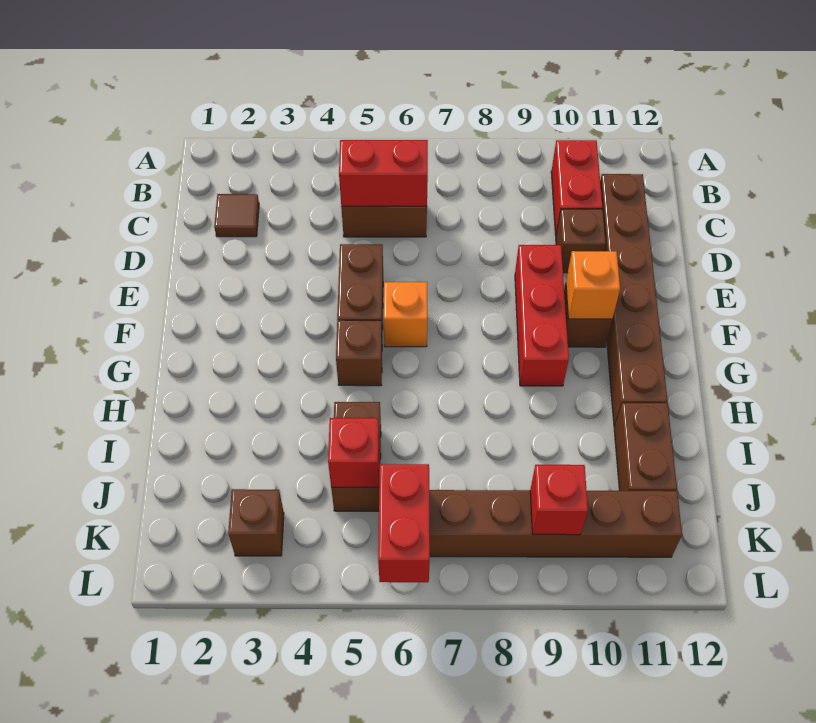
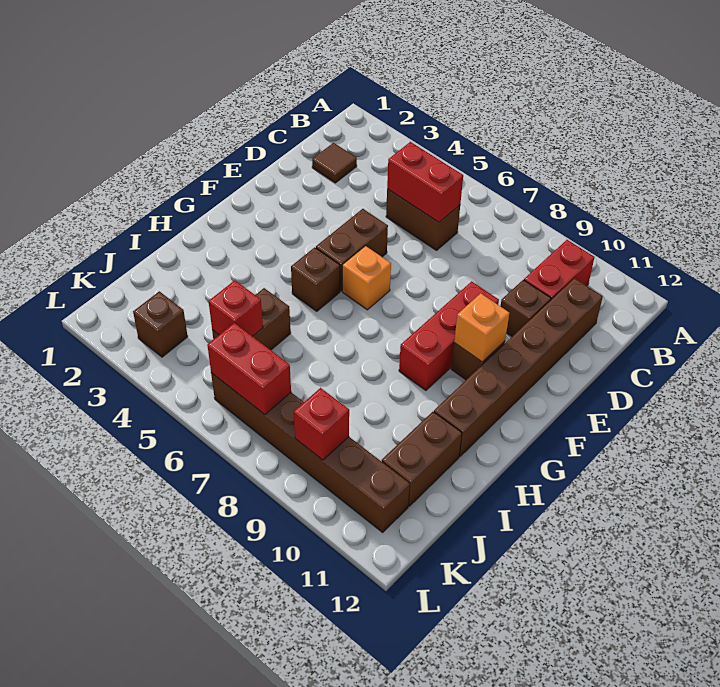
red 1x2 brick [378,464,430,582] -> red 1x2 brick turned to [207,323,291,415]

